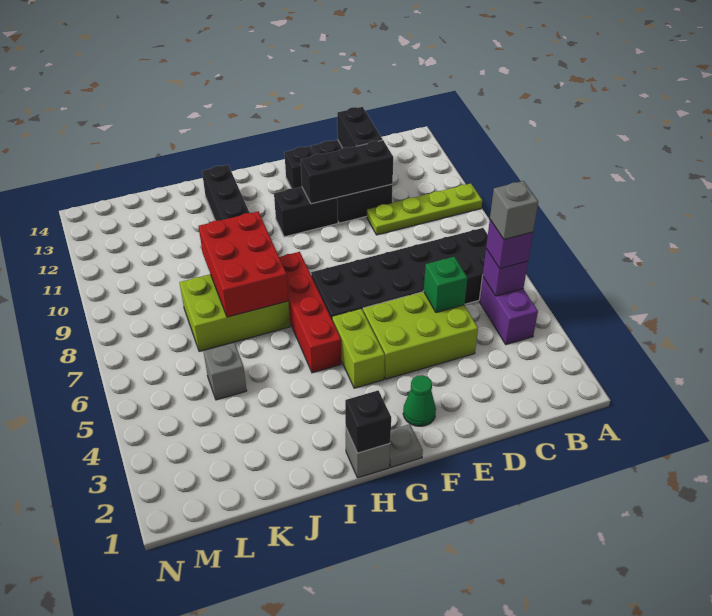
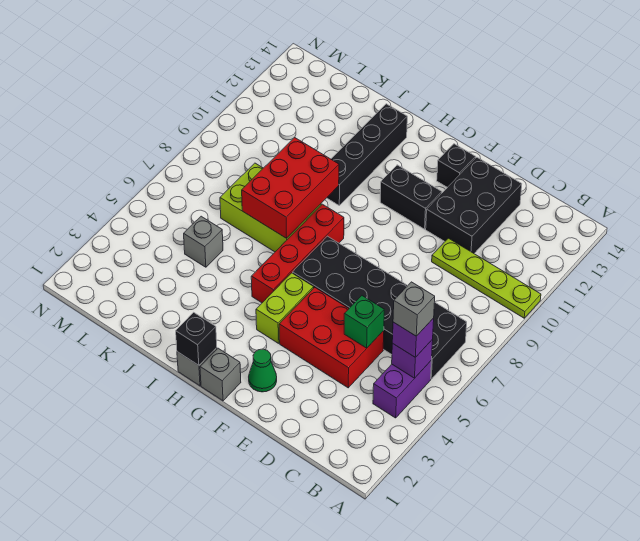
lime 2x3 brick [363,292,478,379] -> red 2x3 brick [279,287,384,388]
black 1x3 brick [301,140,393,204] -> none
black 1x2 brick [337,107,383,148] -> none
grey 1x1 plate [389,424,423,467] -> grey 1x1 brick [200,348,241,401]

